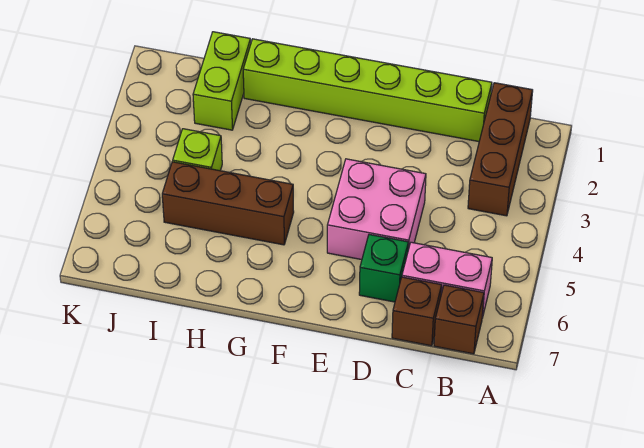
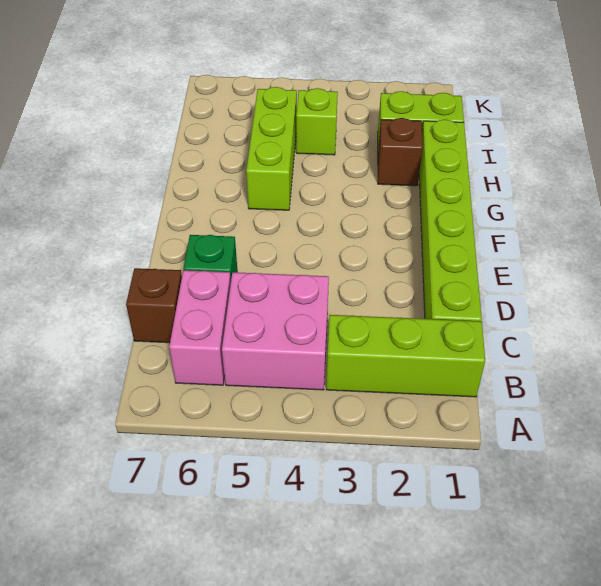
brown 1x3 brick [468,83,533,216] -> lime 1x3 brick [326,315,485,397]
brown 1x1 brick [434,285,484,354] -> brown 1x1 brick moved to [378,118,423,186]
pink 2x2 brick [327,159,426,260] -> pink 2x2 brick moved to [222,272,329,390]
brown 1x3 brick [162,162,294,245] -> lime 1x3 brick [246,87,297,210]

